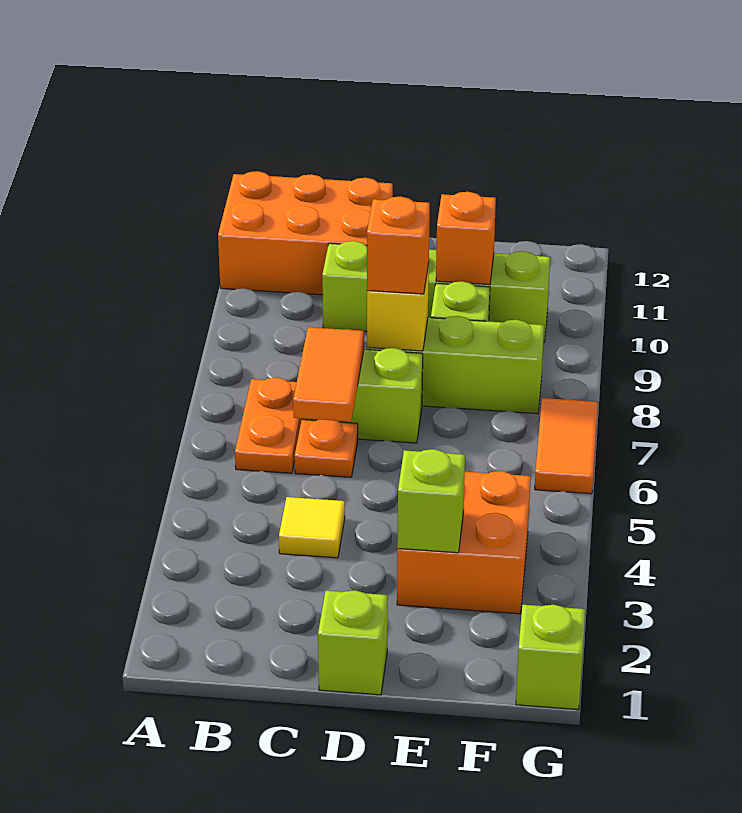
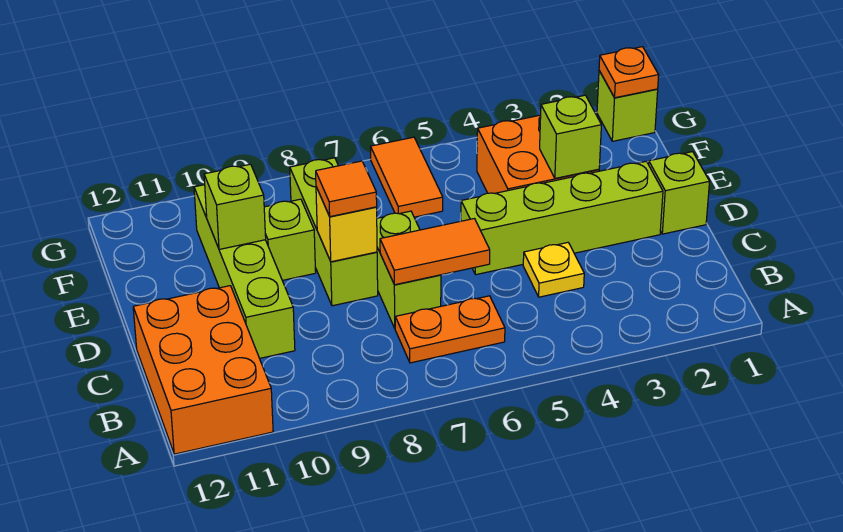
yellow 1x1 tile [279,497,345,558] -> yellow 1x1 plate [523,243,584,297]
orange 1x1 plate [295,420,358,477] -> orange 1x1 plate moved to [599,47,659,98]
none -> lime 1x4 brick [461,161,663,275]
orange 1x1 brick [367,196,430,294] -> orange 1x1 tile [316,161,377,217]
orange 1x1 brick [436,192,496,285] -> lime 1x1 brick [204,164,266,249]
orange 1x2 tile [535,398,598,494] -> orange 1x2 tile turned to [370,137,443,217]

